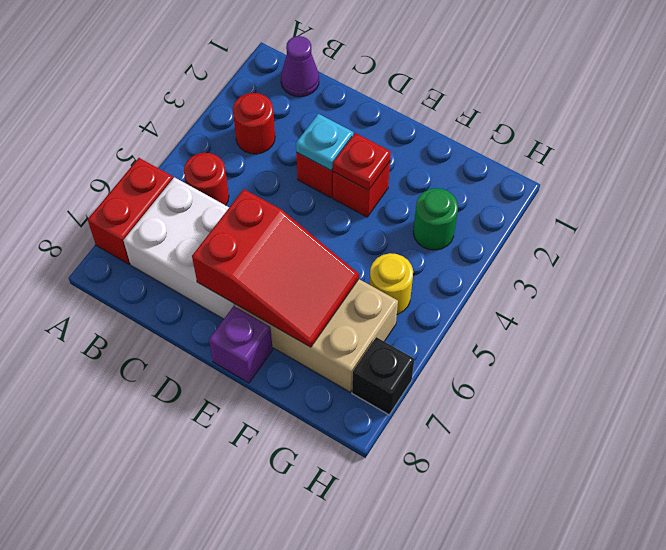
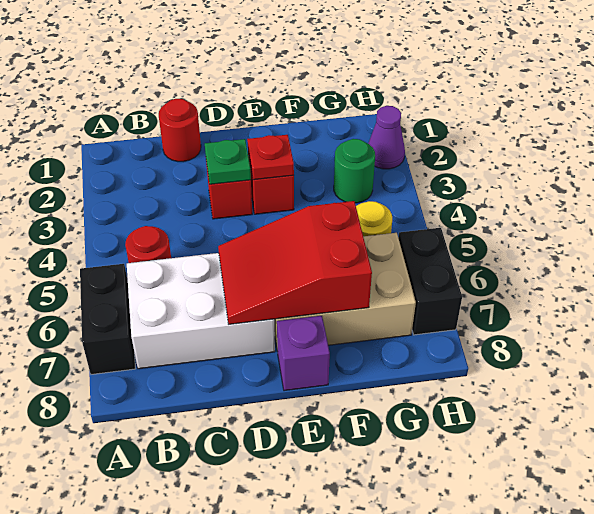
red 1x2 brick [88,158,173,264] -> black 1x2 brick [80,264,135,374]
purple 1x1 cone [281,36,319,97] -> purple 1x1 cone moved to [368,106,405,169]
red 1x1 round brick [233,93,275,154] -> red 1x1 round brick moved to [159,99,201,162]
cyan 1x1 plate [296,114,353,170] -> green 1x1 plate [205,139,251,184]
red 2x3 slope [192,189,359,347] -> red 2x3 slope turned to [218,201,372,324]
black 1x1 brick [352,337,414,415] -> black 1x2 brick [398,228,462,335]

